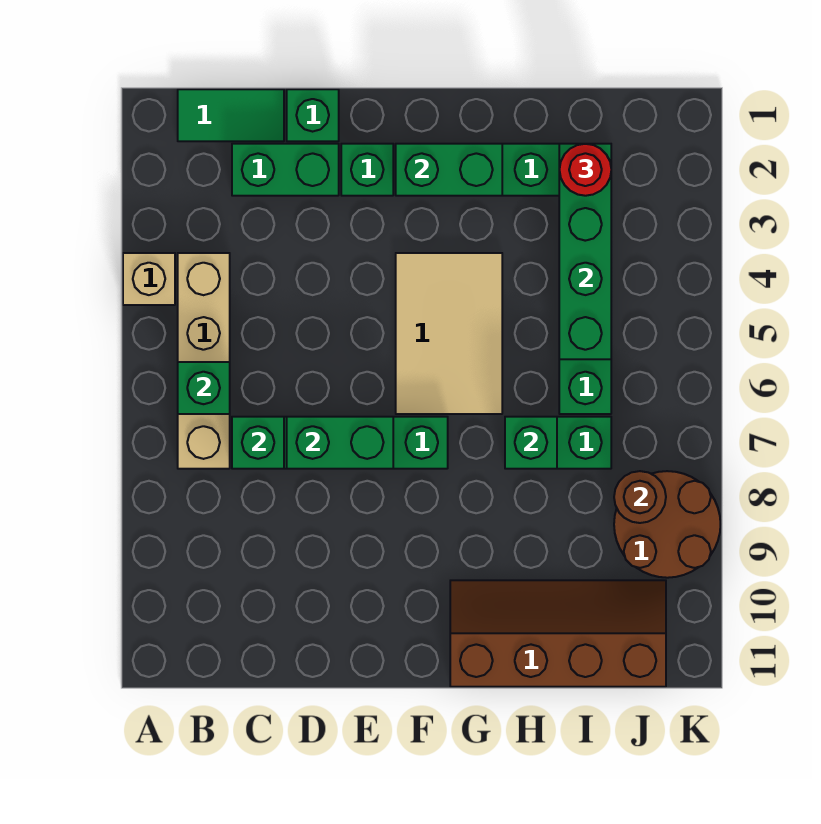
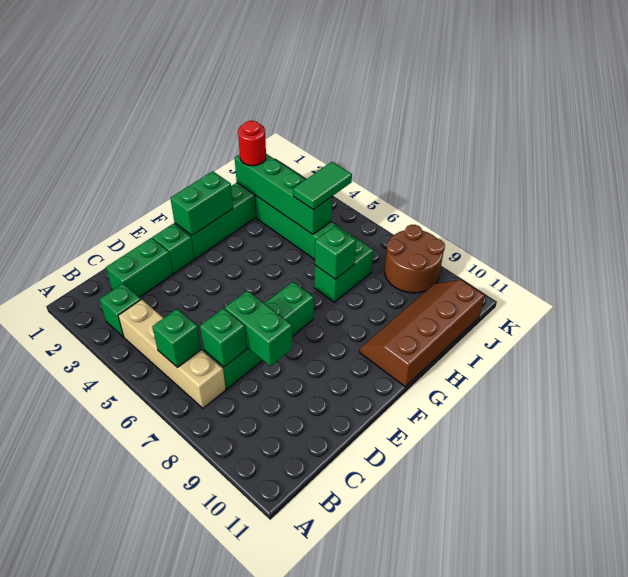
tan 1x1 brick [123,253,175,305] -> none
green 1x2 tile [178,89,284,141] -> green 1x2 tile moved to [293,162,352,210]
green 1x1 brick [287,89,339,141] -> green 1x1 brick moved to [100,284,141,337]
green 1x2 brick [287,417,393,469] -> green 1x2 brick turned to [225,290,292,366]
tan 2x3 tile [396,253,502,414] -> none
brown 1x1 round brick [614,471,666,523] -> none

